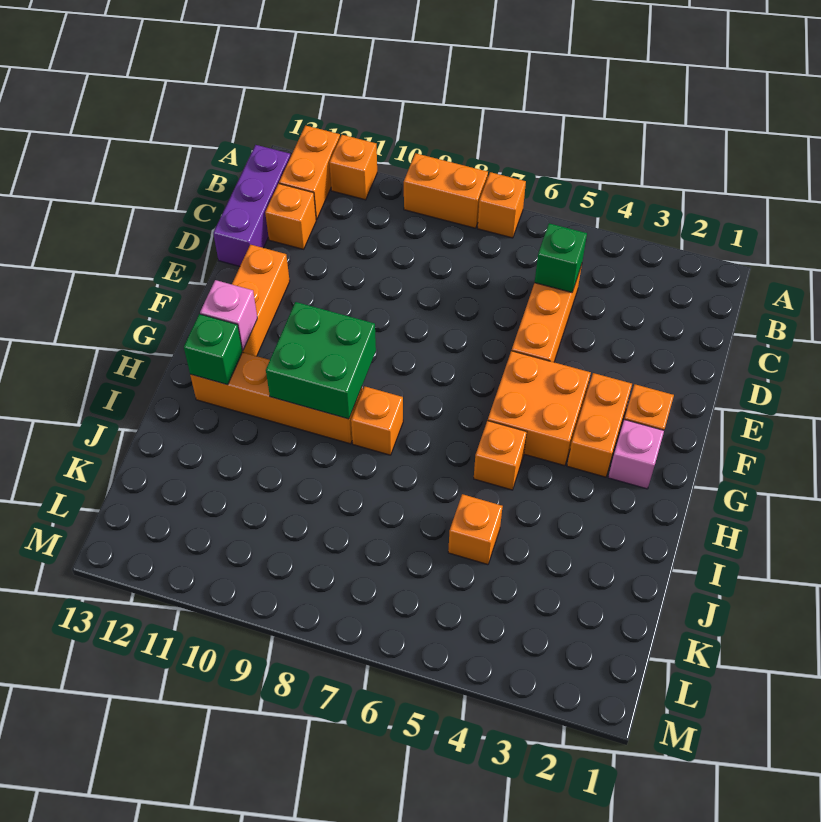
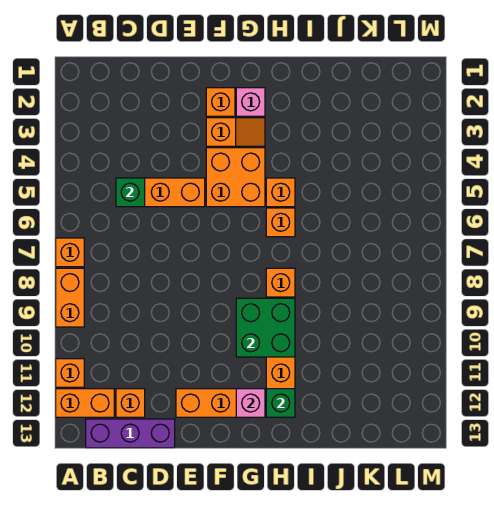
orange 1x2 brick [567,373,632,477] -> orange 1x2 slope [206,118,265,146]
orange 1x1 brick [448,494,503,565] -> orange 1x1 brick moved to [266,208,295,237]

